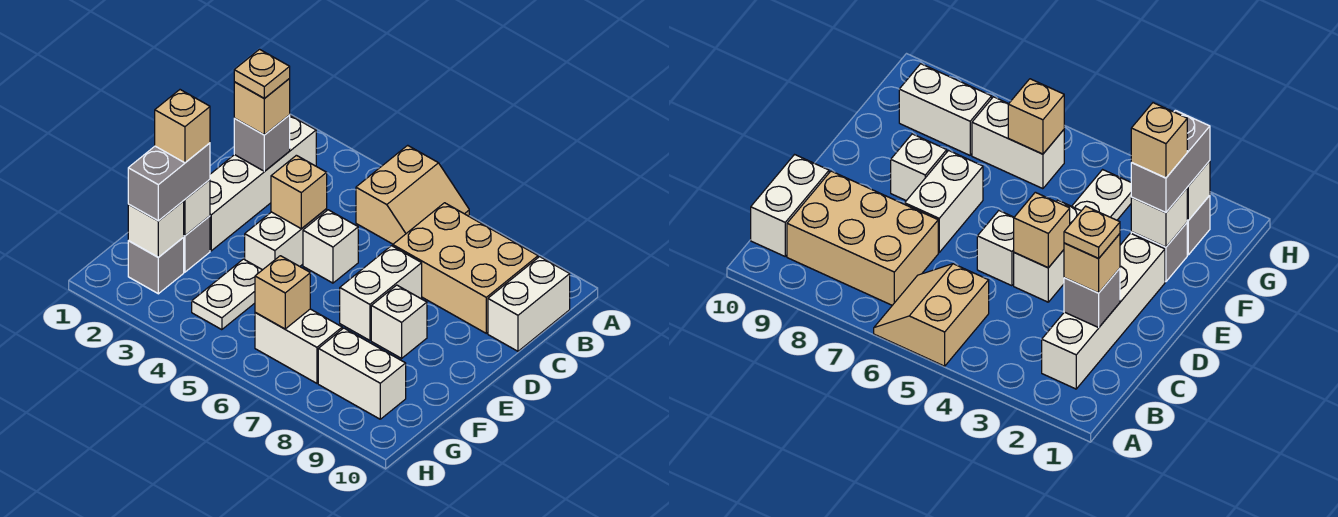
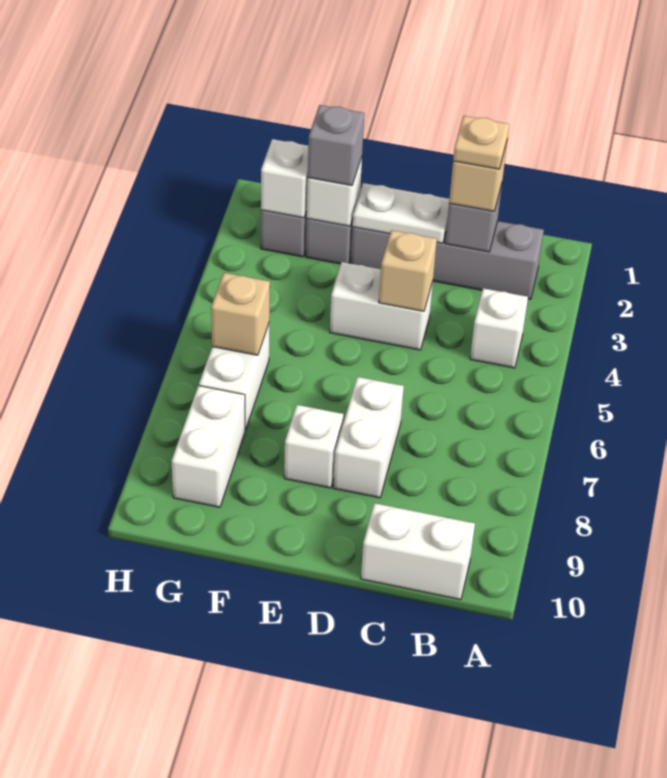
tan 2x2 slope [356,145,469,244] -> none
white 1x4 brick [210,115,316,251] -> grey 1x4 brick [351,221,544,299]
tan 2x3 brick [393,203,538,333] -> none
white 1x1 brick [303,210,358,283] -> white 1x1 brick moved to [470,288,528,368]
white 1x2 brick [340,246,422,340] -> white 1x2 brick turned to [333,377,404,498]
grey 1x2 brick [128,143,210,221] -> grey 1x1 brick [308,105,364,186]
tan 1x1 brick [155,90,210,163] -> none
white 1x2 plate [192,259,262,330] -> white 1x2 plate moved to [353,183,449,243]

